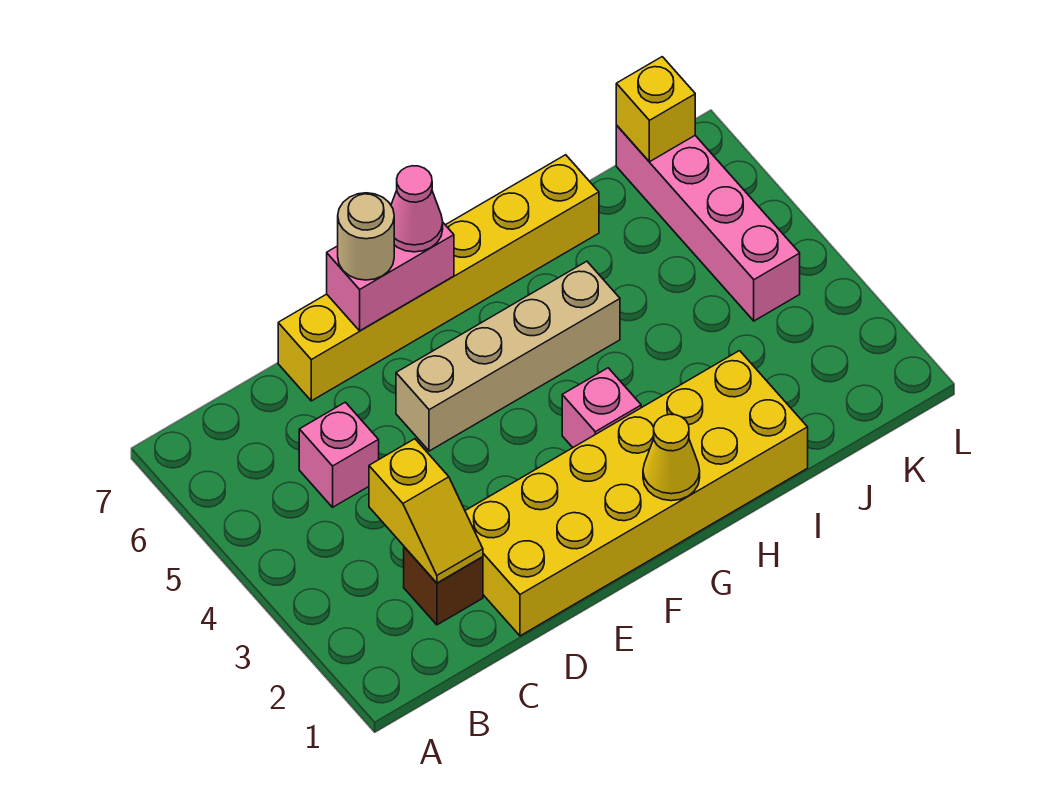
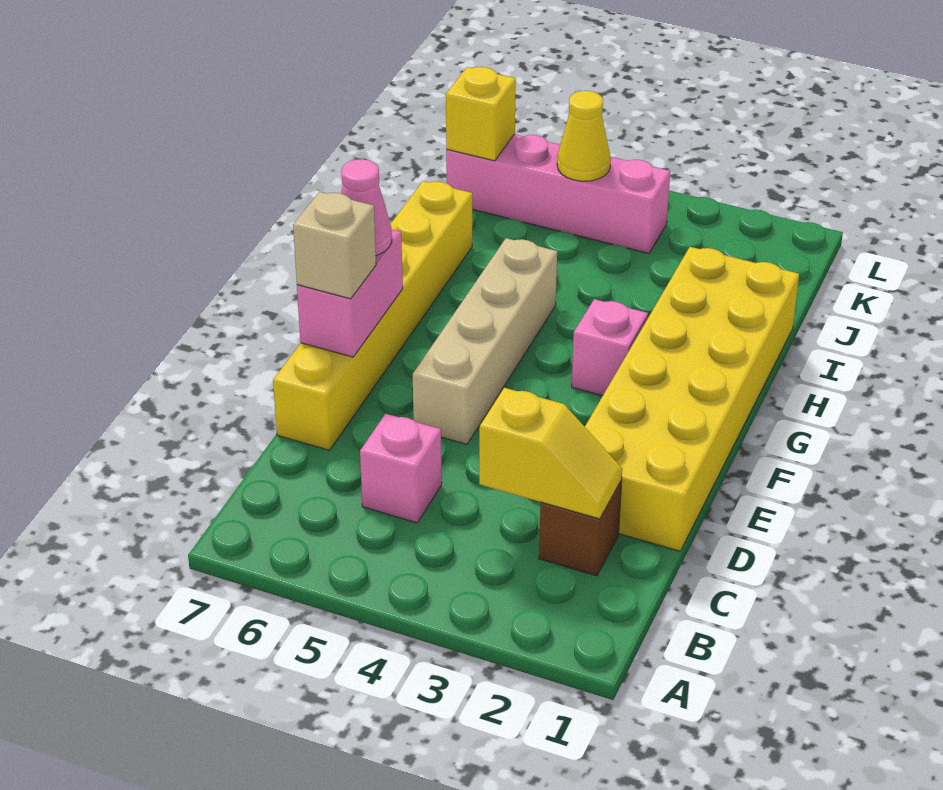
tan 1x1 round brick [338,193,394,280] -> tan 1x1 brick [293,192,376,299]
yellow 1x1 cone [643,414,700,501] -> yellow 1x1 cone moved to [557,91,611,181]

